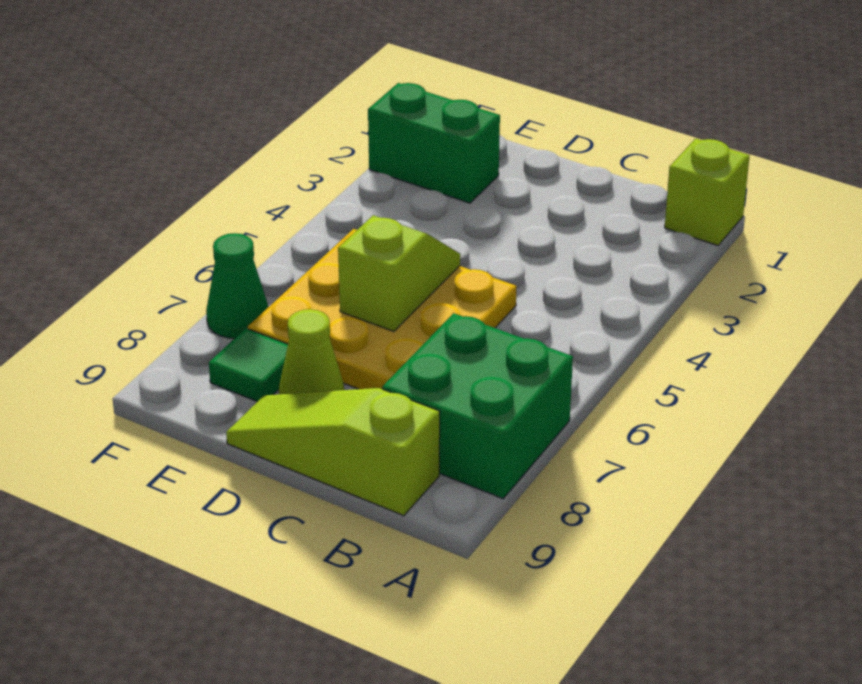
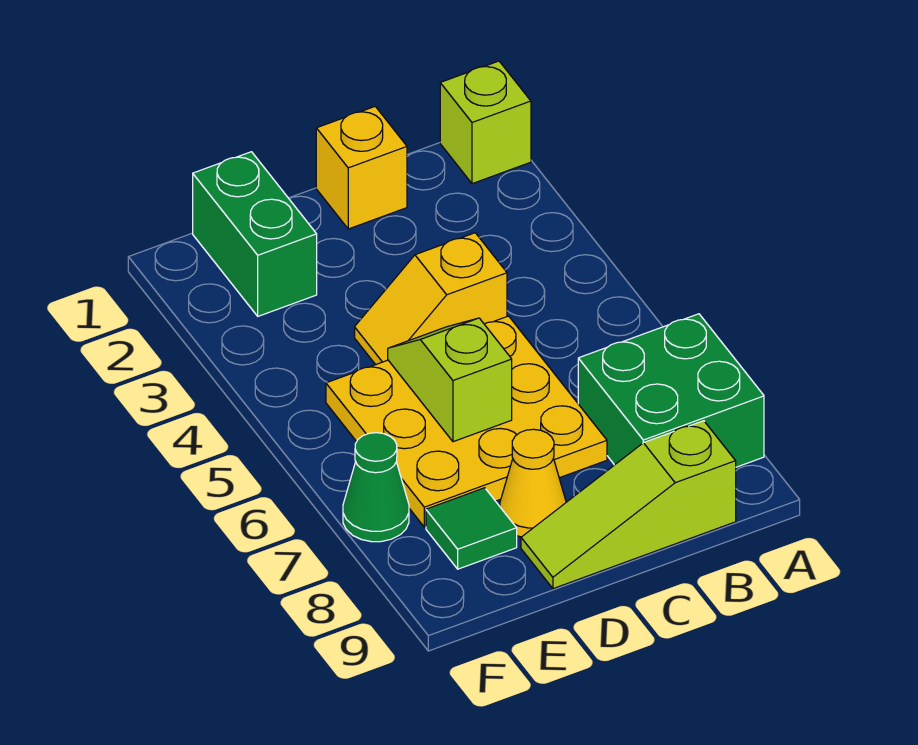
none -> yellow 1x1 brick [316,107,407,229]
none -> yellow 1x2 slope [355,233,507,365]
lime 1x1 cone [279,309,344,394] -> yellow 1x1 cone [500,429,566,537]
green 1x2 brick [368,83,500,203] -> green 1x2 brick turned to [193,152,317,316]

